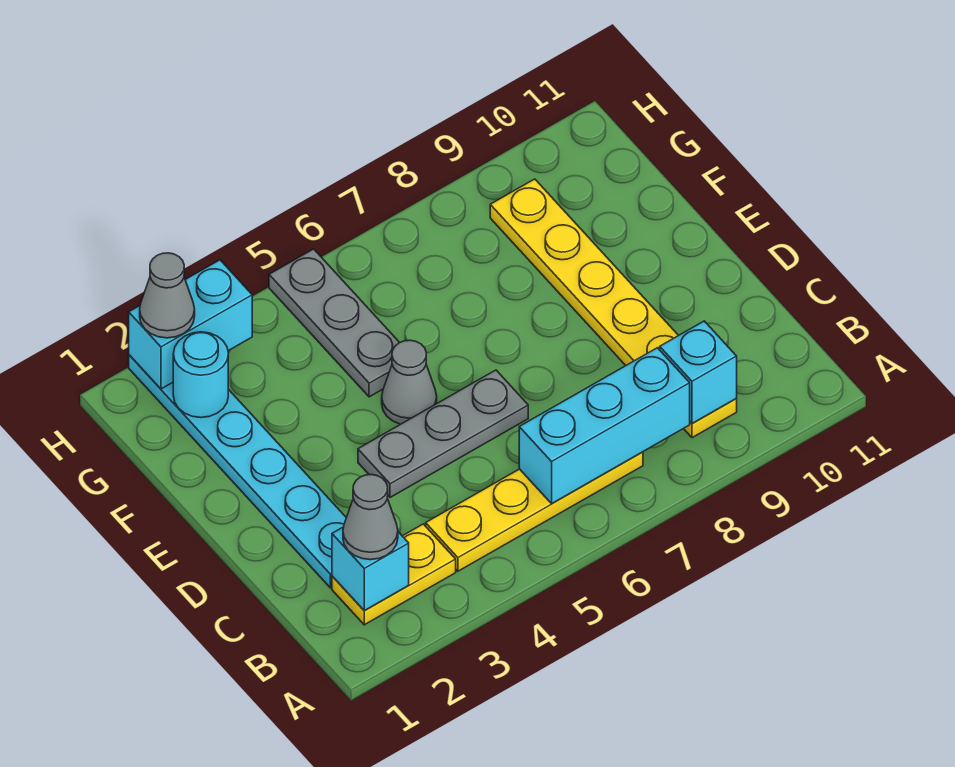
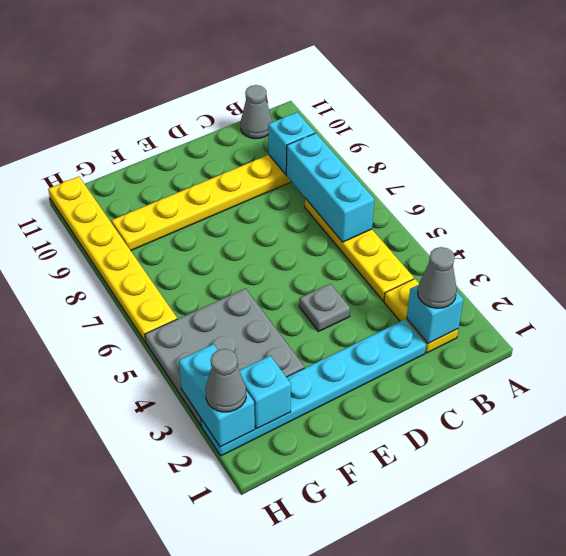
grey 1x3 plate [358,370,528,497] -> grey 1x1 plate [299,284,350,331]
grey 1x1 cone [382,340,437,424] -> grey 1x1 cone moved to [241,85,272,139]
grey 1x3 plate [269,249,400,397] -> grey 3x3 plate [145,288,304,426]
cyan 1x1 round brick [173,332,228,418] -> cyan 1x1 brick [239,356,291,429]
none -> yellow 1x6 plate [48,176,177,342]

